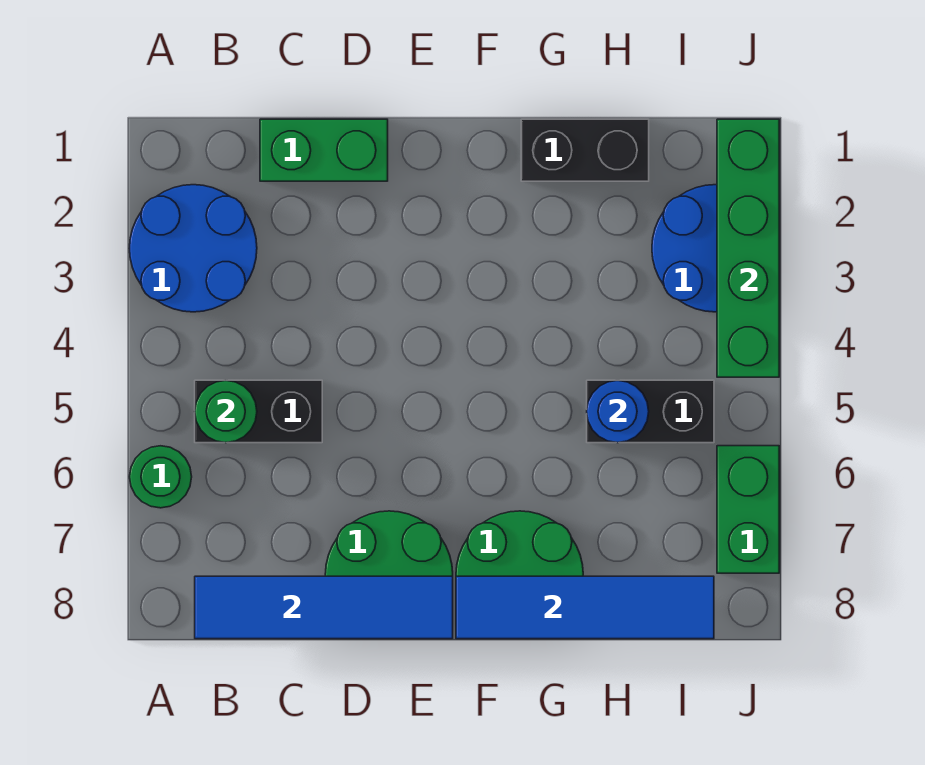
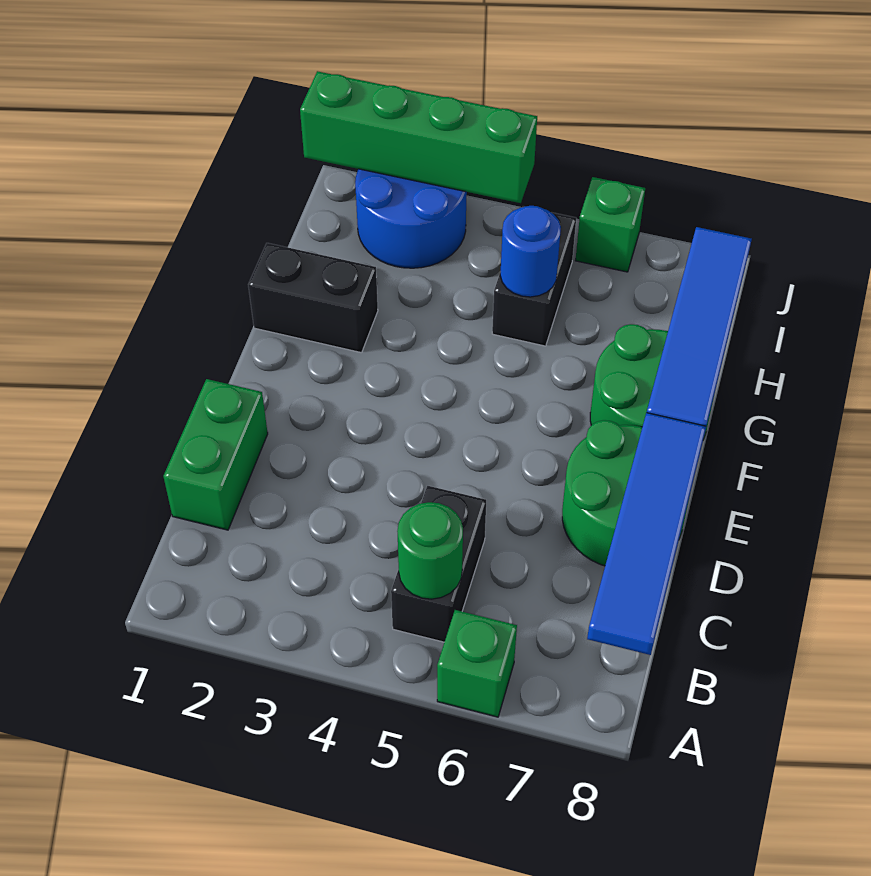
blue 2x2 round brick [129,185,257,312] -> none
green 1x1 round brick [130,446,192,508] -> green 1x1 brick [437,610,517,717]
black 1x2 brick [521,119,649,181] -> black 1x2 brick turned to [248,243,378,353]
green 1x2 brick [717,446,779,573] -> green 1x1 brick [575,177,645,272]

